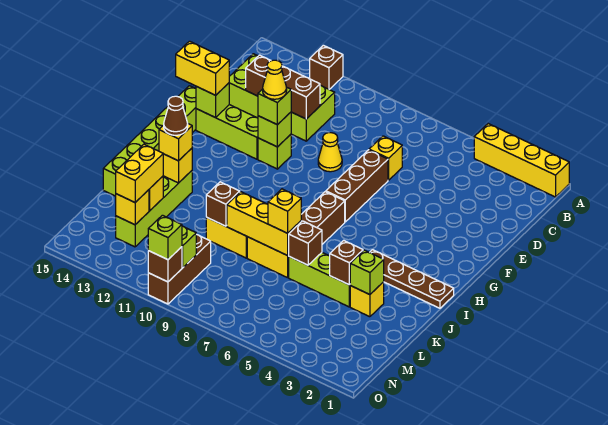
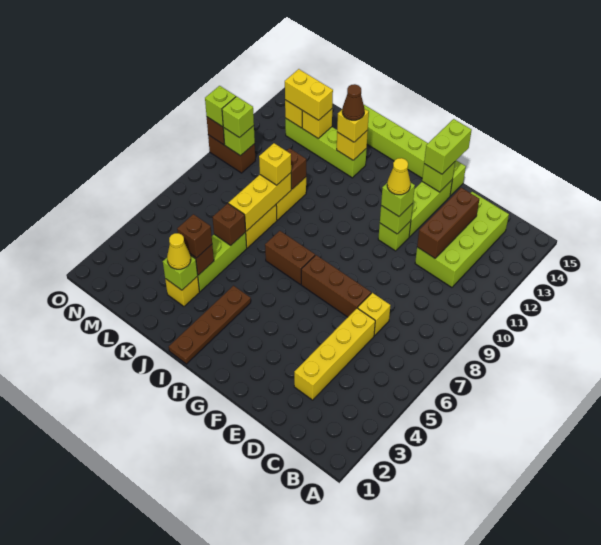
yellow 1x4 brick [474,124,569,197] -> yellow 1x4 brick moved to [294,308,375,400]
brown 1x1 brick [310,45,343,90] -> brown 1x1 brick moved to [177,214,212,258]
yellow 1x1 cone [318,133,342,172] -> yellow 1x1 cone moved to [167,233,191,269]
yellow 1x2 brick [176,41,229,95] -> lime 1x2 brick [424,119,472,174]
yellow 1x1 brick [268,189,301,233] -> yellow 1x1 brick moved to [259,143,291,185]
brown 1x3 brick [148,235,211,304] -> brown 1x2 brick [208,135,255,173]
none -> lime 1x1 brick [222,96,254,137]

